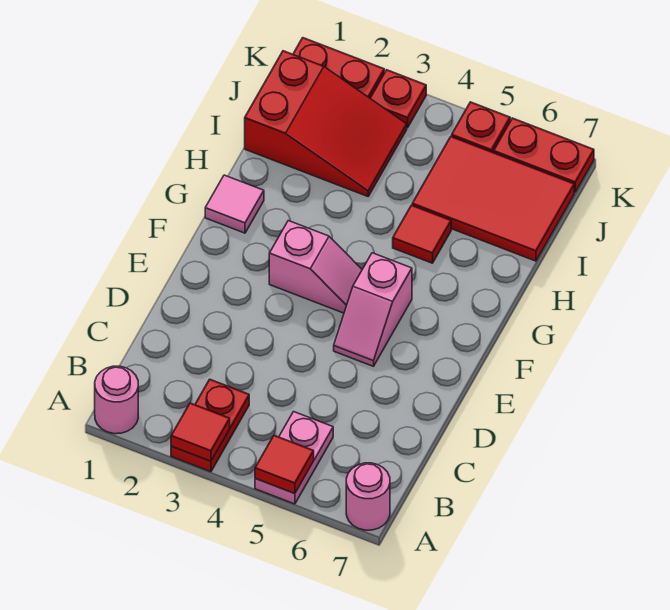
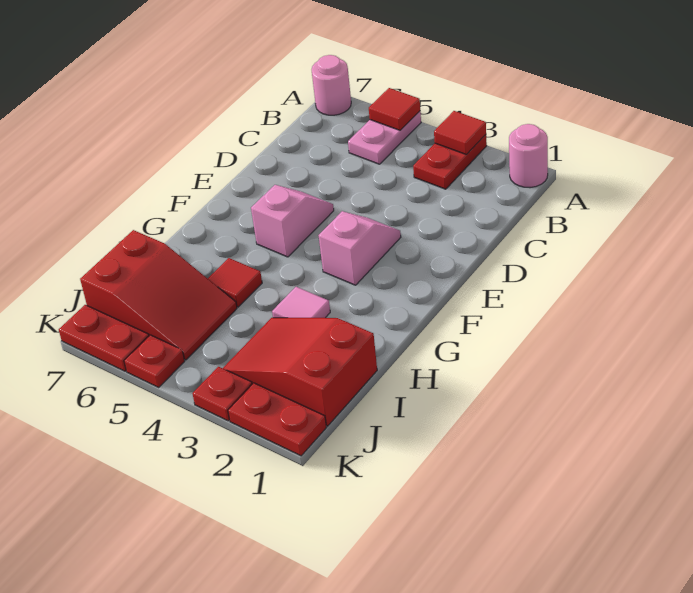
pink 1x2 slope [269,221,362,313] -> pink 1x2 slope turned to [318,211,401,285]
pink 1x1 tile [205,175,264,233] -> pink 1x1 tile moved to [272,287,330,318]
red 2x3 tile [412,137,574,261] -> red 2x3 slope [80,230,237,360]

